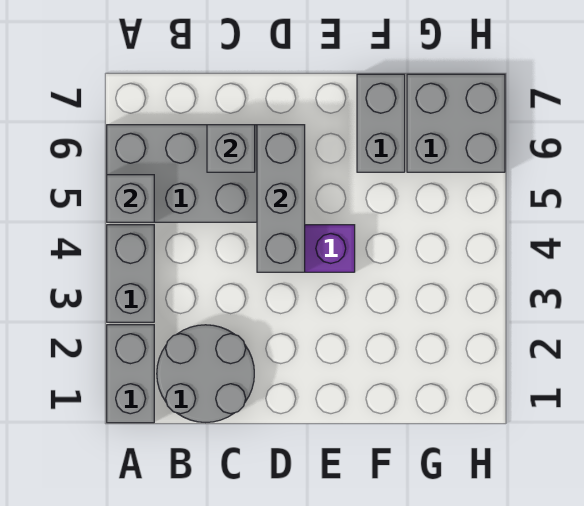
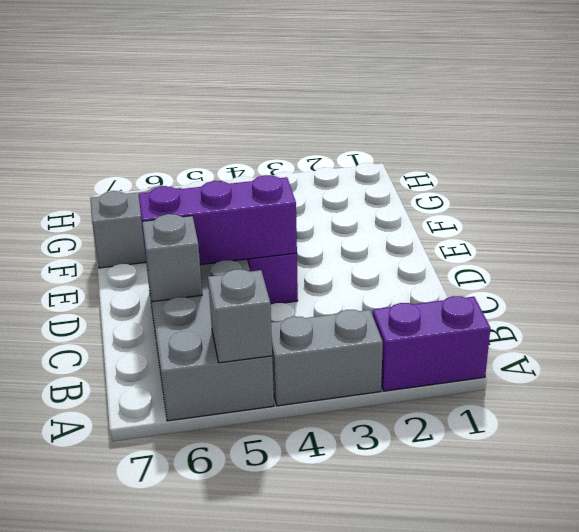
grey 1x2 brick [107,325,154,423] -> purple 1x2 brick [373,296,490,391]
grey 2x2 round brick [157,325,254,423] -> none
grey 1x3 brick [257,125,305,272] -> purple 1x3 brick [139,175,297,265]
grey 2x2 brick [407,74,505,172] -> none

